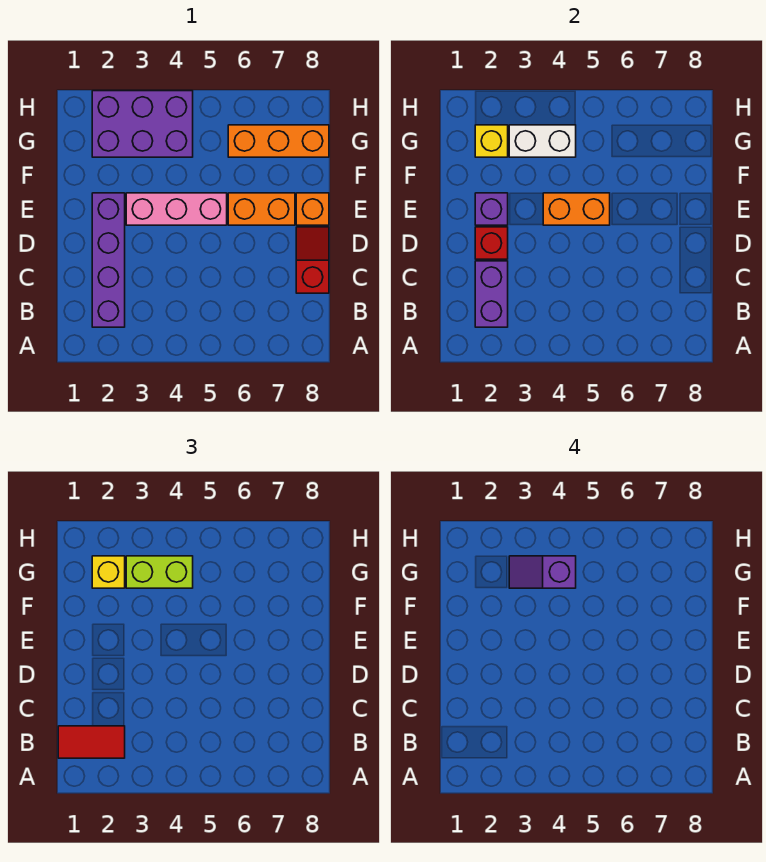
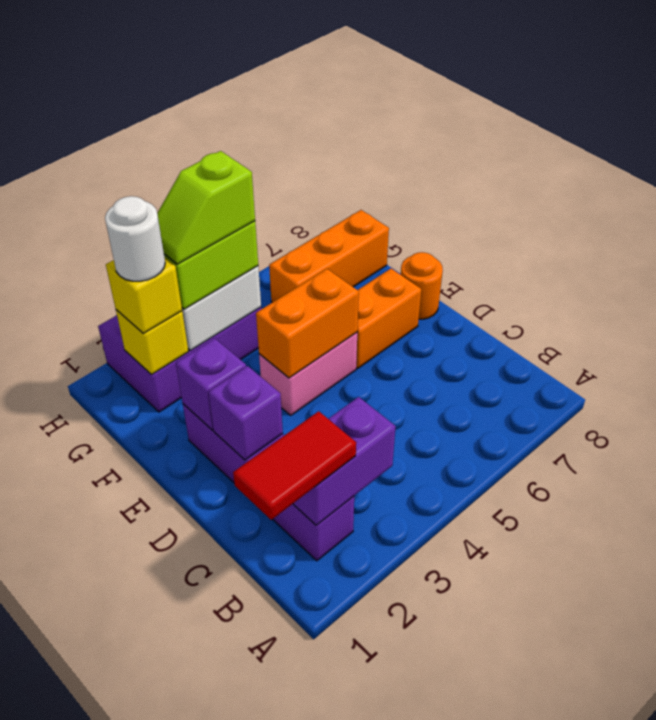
purple 1x2 brick [475,261,508,327] -> purple 1x2 brick turned to [293,397,396,525]
red 1x2 slope [296,227,329,293] -> none
red 1x1 brick [475,227,508,259] -> purple 1x1 brick [208,366,283,460]
pink 1x3 brick [126,193,227,225] -> pink 1x2 brick [259,333,357,415]
orange 1x1 brick [296,193,329,225] -> orange 1x1 round brick [401,252,443,319]
none -> white 1x1 round brick [105,196,165,281]
purple 1x2 slope [509,556,576,588] -> lime 1x2 slope [157,151,255,264]

